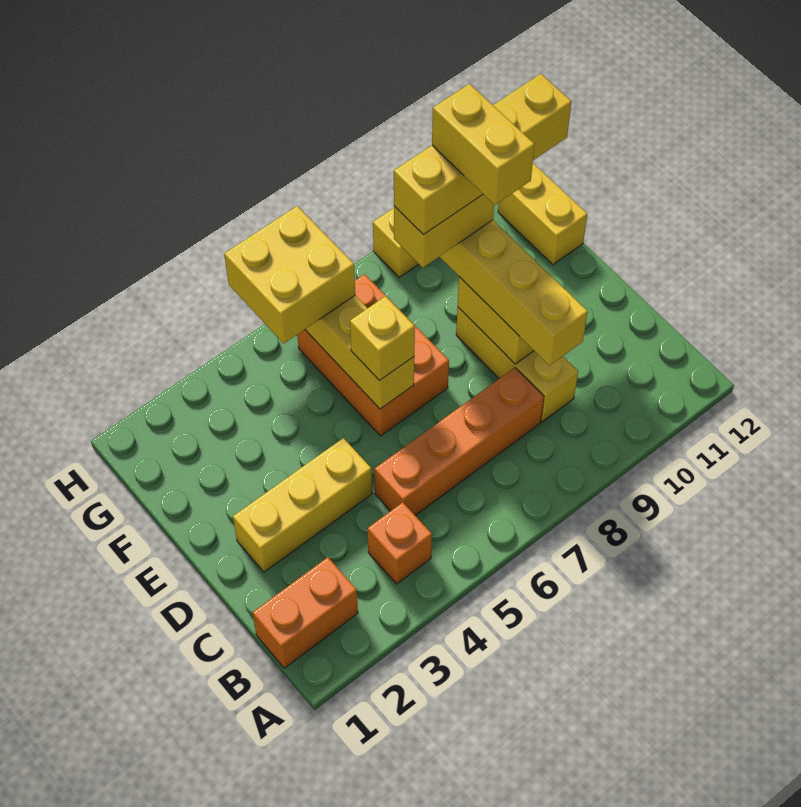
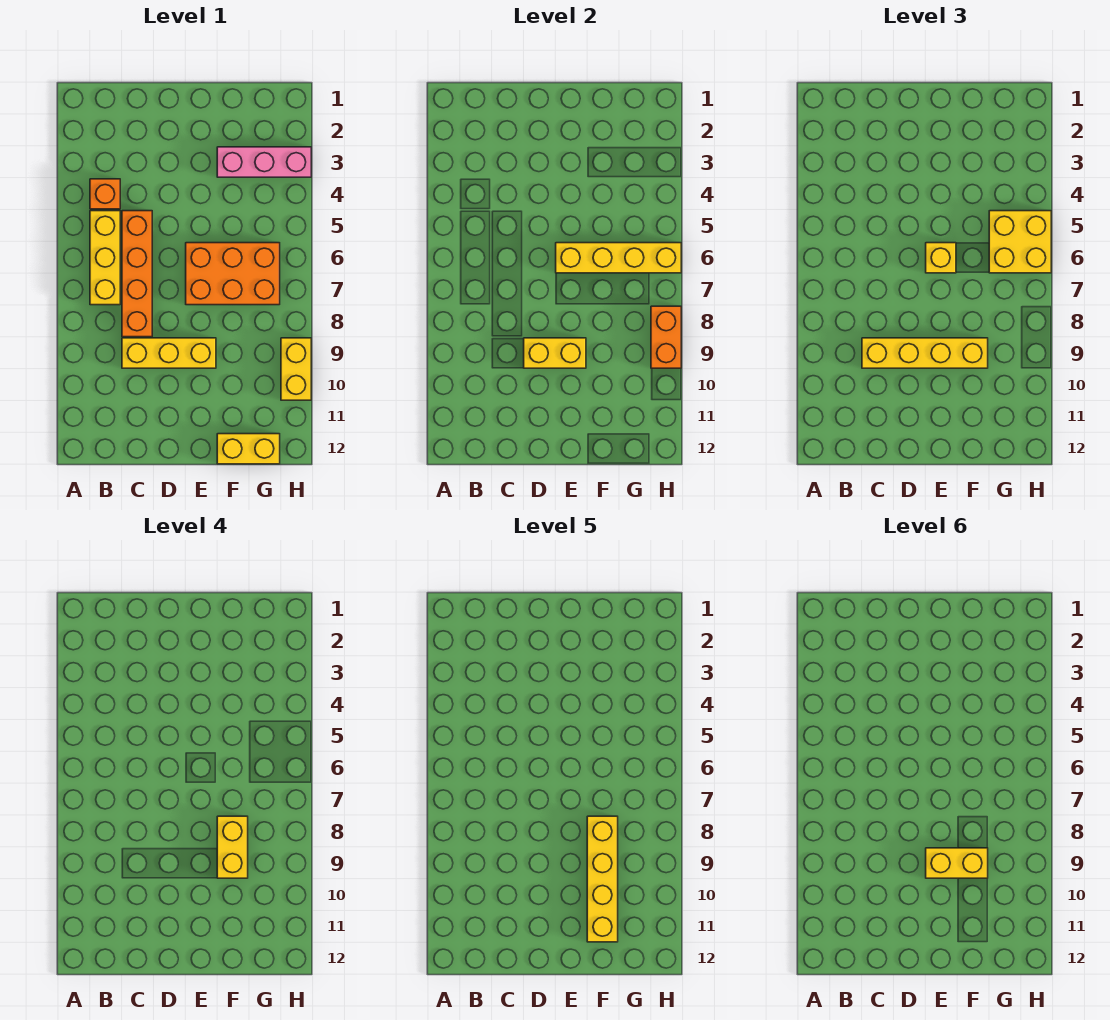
orange 1x2 brick [253,557,358,668] -> orange 1x2 brick moved to [651,306,681,368]
yellow 1x3 brick [233,438,372,572] -> yellow 1x3 brick moved to [90,211,120,305]
none -> pink 1x3 brick [217,147,311,177]

